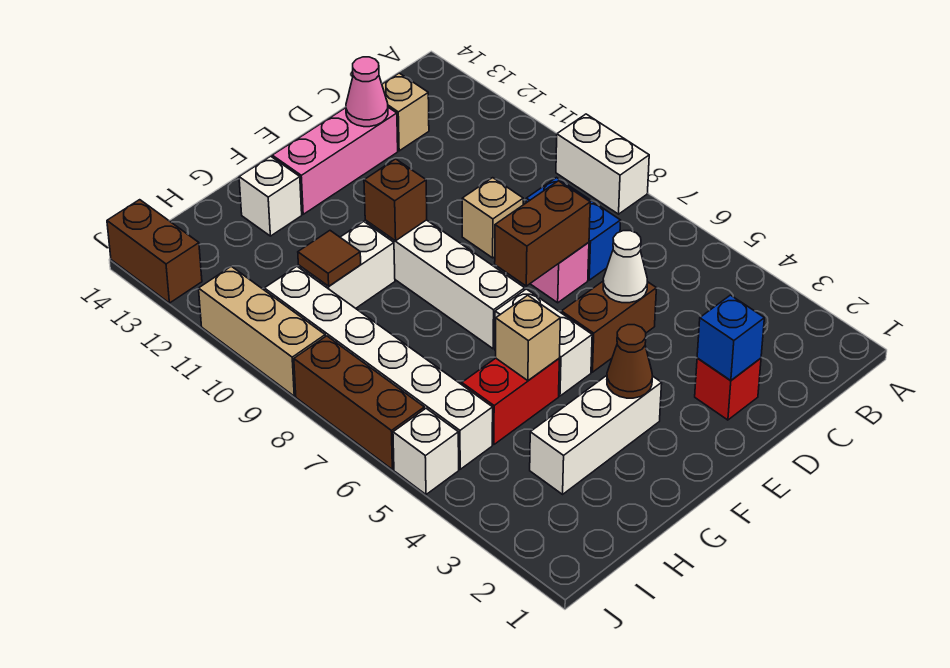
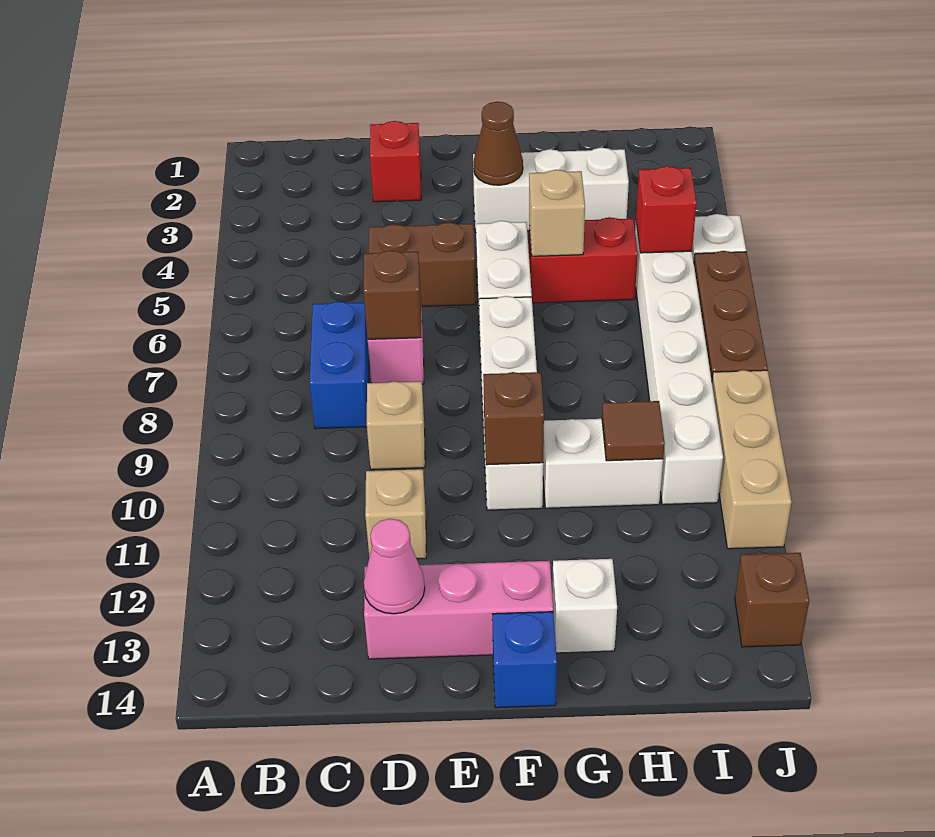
white 1x2 brick [556,114,649,214] -> none
tan 1x1 brick [382,73,429,151] -> tan 1x1 brick moved to [365,469,426,559]
blue 1x1 brick [697,295,764,380] -> blue 1x1 brick moved to [492,612,557,708]
white 1x1 cone [603,231,647,303] -> none
brown 1x2 brick [495,181,590,286] -> brown 1x1 brick [364,251,421,339]
none -> red 1x1 brick [636,166,696,253]
brown 1x2 brick [107,200,202,303] -> brown 1x1 brick [735,553,809,647]

